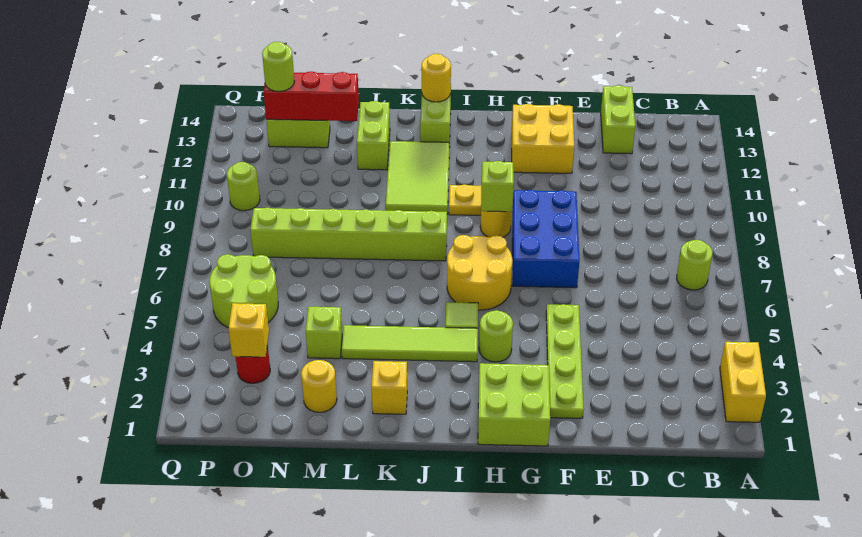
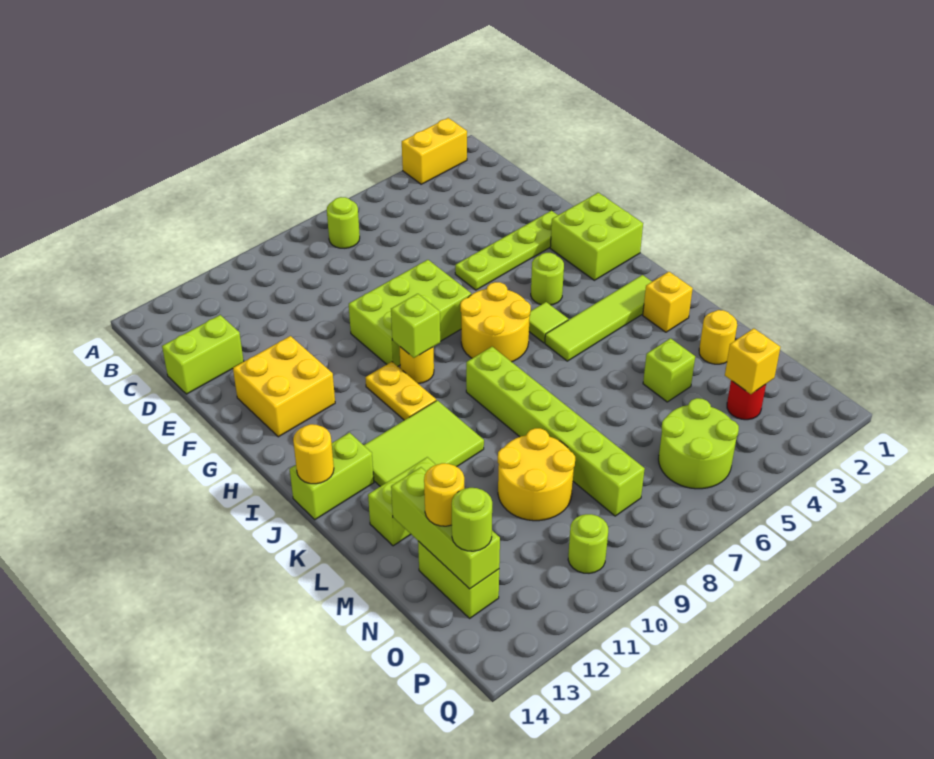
blue 2x3 brick [512,190,580,288] -> lime 2x3 brick [349,260,471,366]
lime 1x4 tile [342,325,478,362] -> lime 1x4 tile turned to [545,275,652,361]
none -> yellow 2x2 round brick [498,428,575,521]
red 1x3 brick [264,72,359,121] -> lime 1x3 brick [391,467,500,589]
none -> yellow 1x1 round brick [424,463,464,526]

